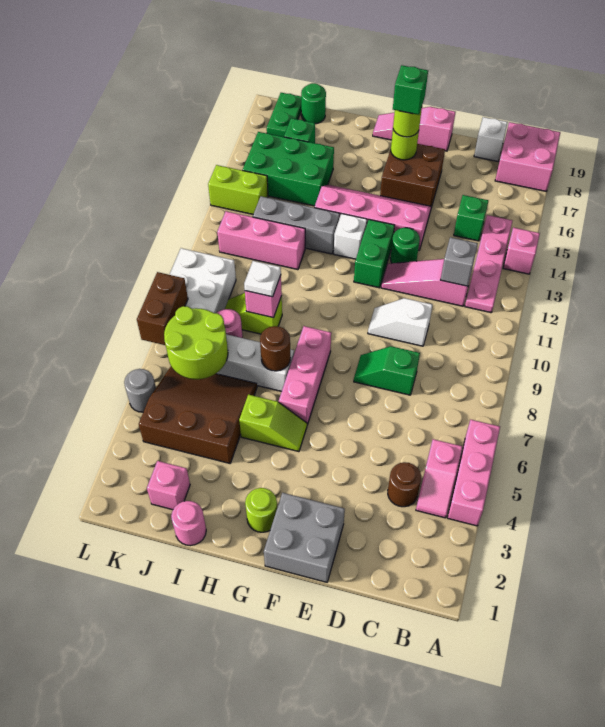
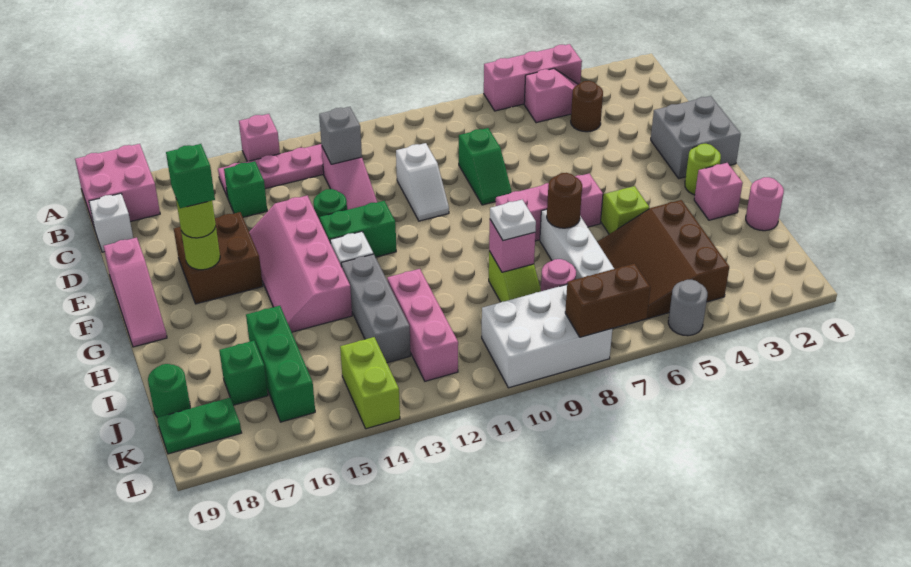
green 2x3 brick [243,132,334,206] -> green 1x3 brick [246,306,315,422]
pink 1x1 brick [147,461,190,510] -> pink 1x1 brick moved to [694,163,743,220]
lime 2x2 round brick [164,306,228,379] -> none

